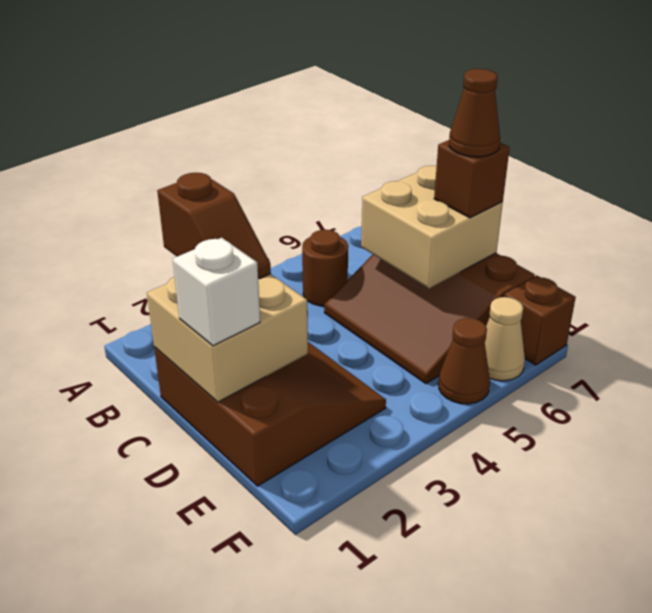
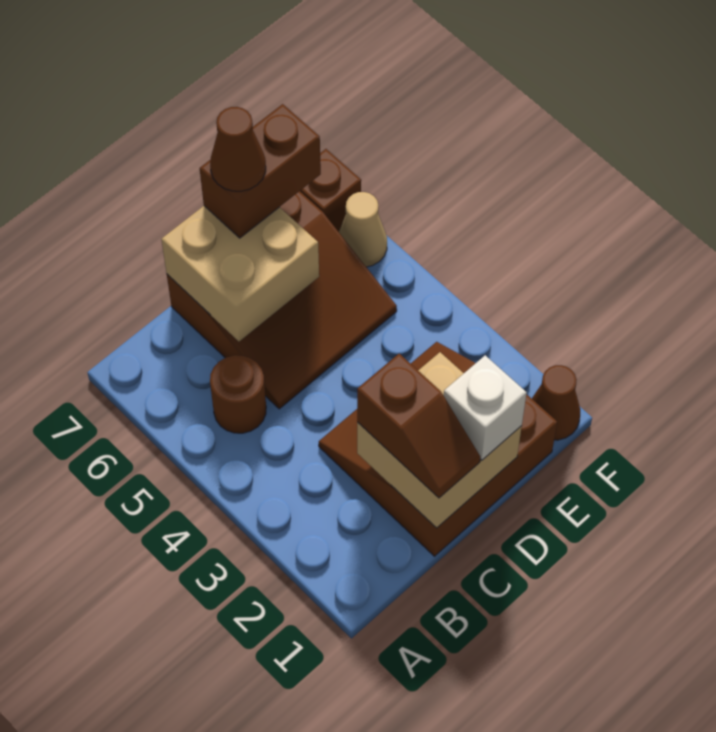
brown 1x2 slope [157,173,271,279] -> brown 1x2 slope turned to [357,354,480,498]
brown 1x1 brick [434,140,510,218] -> brown 1x2 brick [200,104,321,238]
brown 1x1 cone [438,318,490,404] -> brown 1x1 cone moved to [532,365,580,440]

